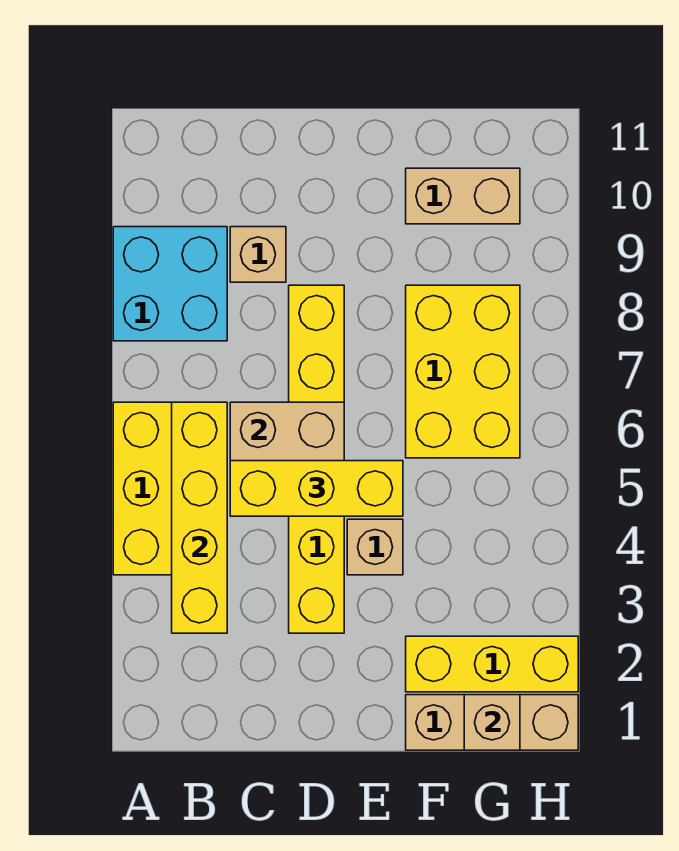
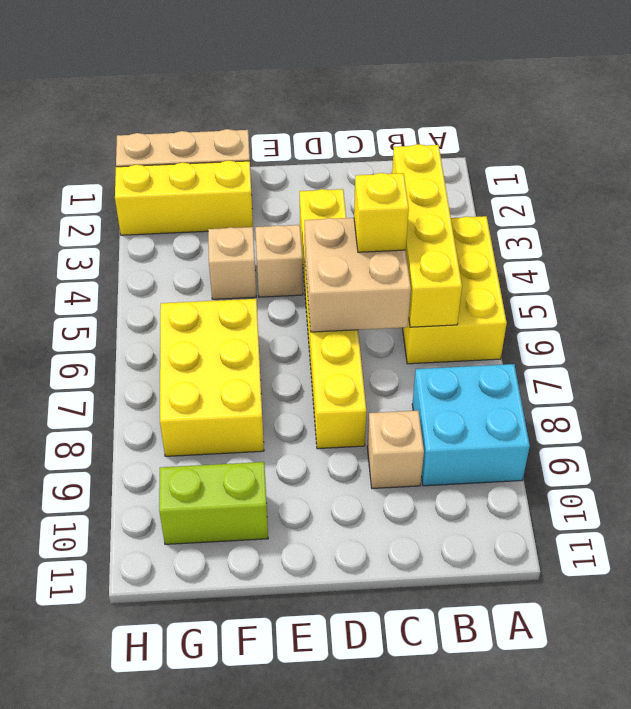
yellow 1x3 brick [230,461,403,516] -> yellow 1x1 brick [354,173,409,252]
tan 1x2 brick [406,168,520,224] -> lime 1x2 brick [159,462,268,544]
tan 1x1 brick [464,695,520,750] -> tan 1x1 brick moved to [208,227,256,299]

